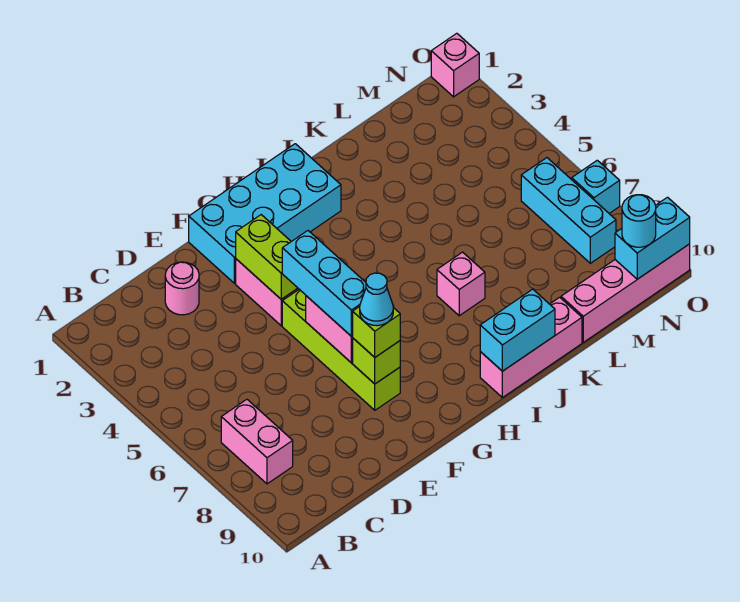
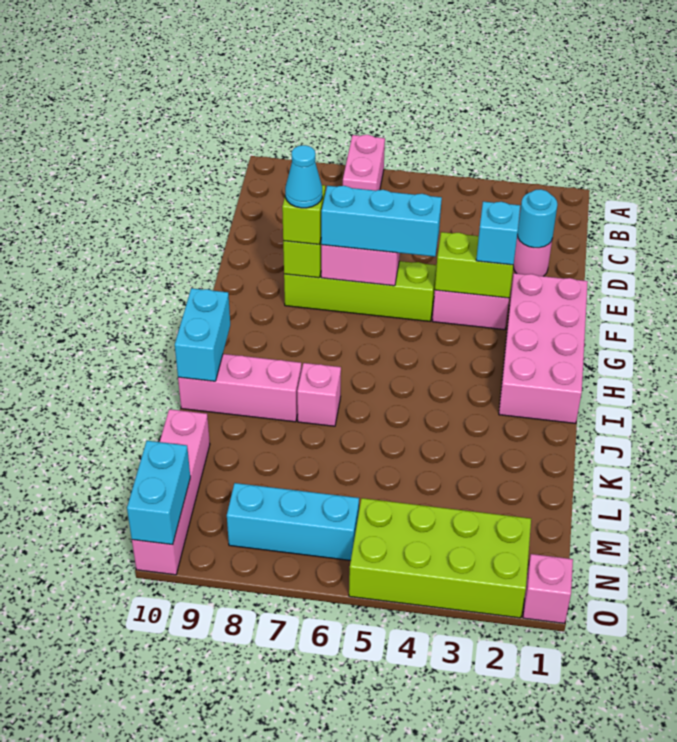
pink 1x2 brick [221,399,293,484] -> pink 1x2 brick turned to [343,135,385,191]
cyan 2x4 brick [189,144,341,283] -> pink 2x4 brick [499,273,588,423]
pink 1x3 brick [480,297,582,398] -> pink 1x3 brick turned to [178,354,302,422]
none -> lime 2x4 brick [349,498,531,618]
cyan 1x1 round brick [622,195,656,247] -> cyan 1x1 round brick moved to [517,189,558,248]
cyan 1x1 brick [572,160,620,213] -> cyan 1x1 brick moved to [476,202,520,265]

